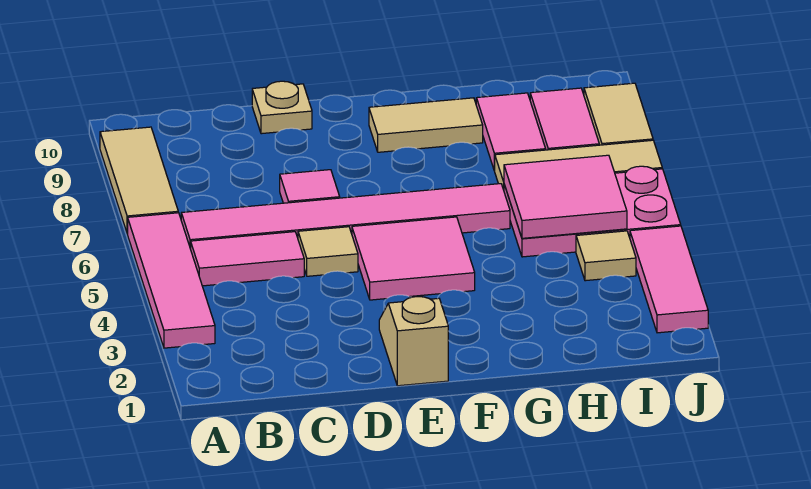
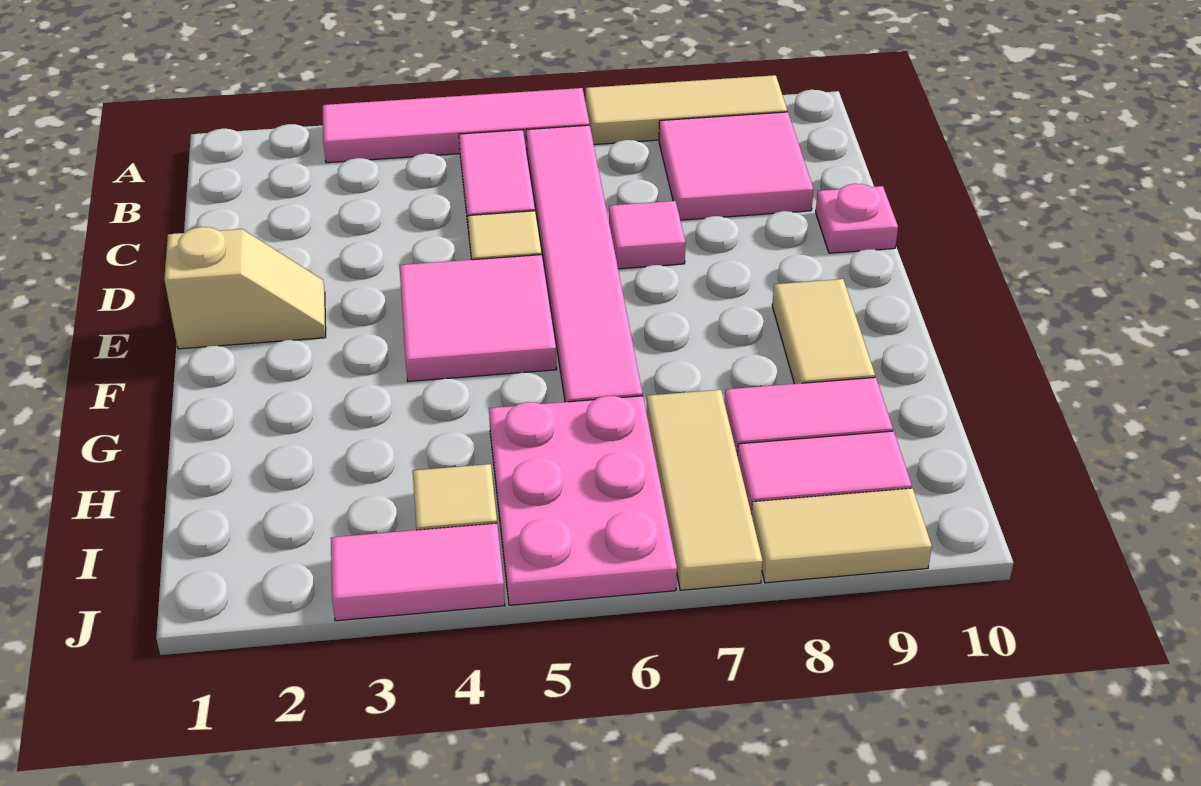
tan 1x1 plate [252,81,312,134] -> pink 1x1 plate [816,184,898,253]
pink 2x2 tile [504,155,627,238] -> pink 2x2 tile moved to [659,112,814,220]
pink 1x3 tile [630,226,708,333] -> pink 1x2 tile [331,523,505,621]

